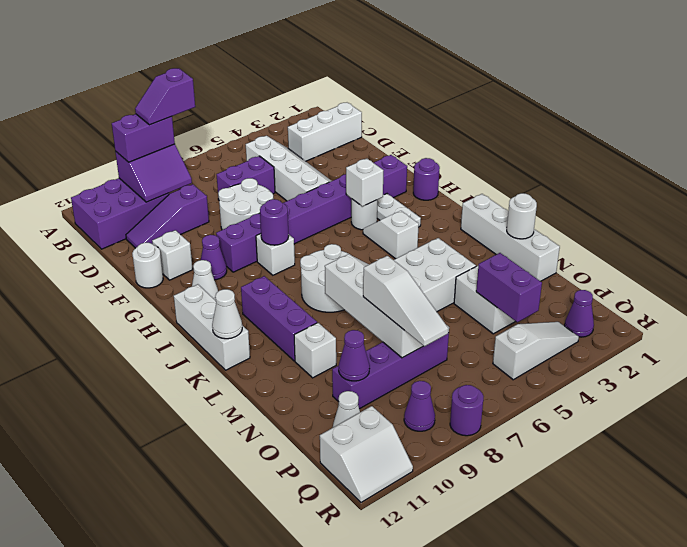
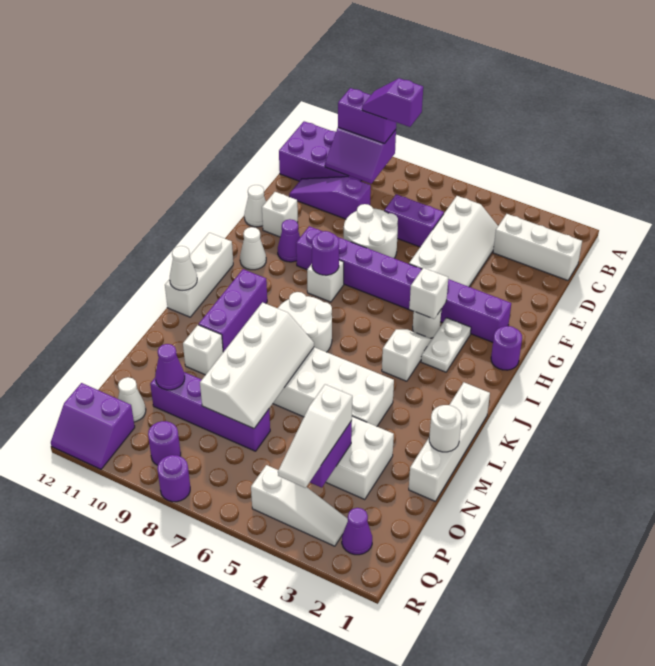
white 1x1 round brick [132,243,163,288] -> white 1x1 cone [244,185,266,227]
white 1x3 slope [363,256,448,346] -> white 1x3 slope moved to [278,384,352,488]
purple 1x1 cone [404,381,435,431] -> purple 1x1 round brick [148,421,181,465]
white 2x2 slope [320,406,413,502] -> purple 2x2 slope [51,383,135,469]

